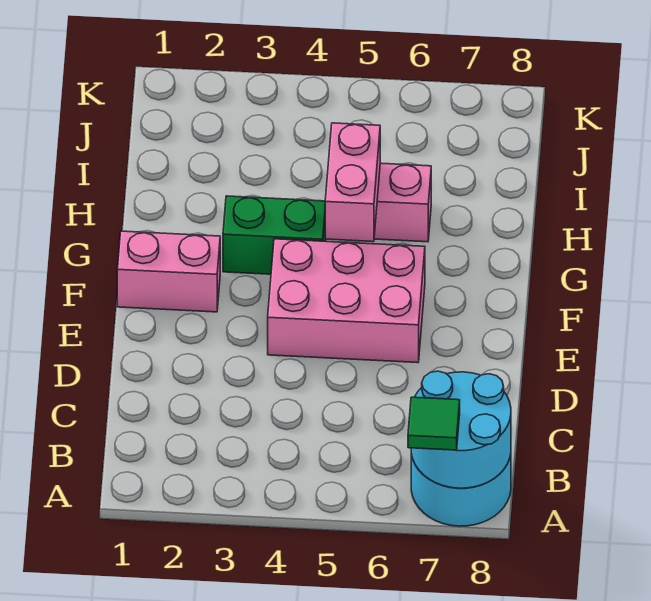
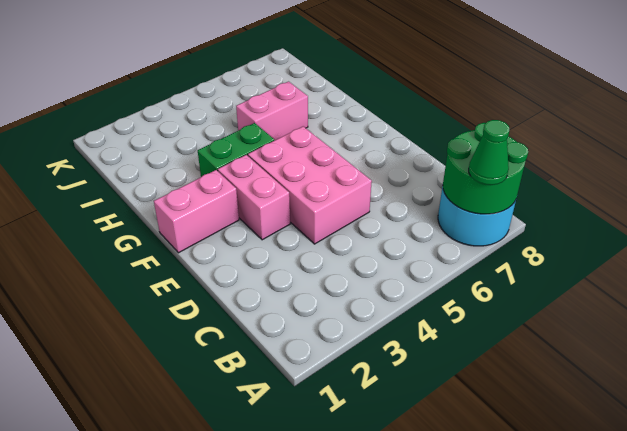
cyan 2x2 round brick [411,371,511,488] -> green 2x2 round brick [443,123,528,214]
green 1x1 tile [408,397,460,450] -> green 1x1 cone [469,120,509,185]
pink 2x3 brick [268,239,425,363] -> pink 2x3 brick turned to [248,126,372,244]
pink 1x2 brick [325,123,380,242] -> pink 1x2 brick moved to [218,155,290,240]

